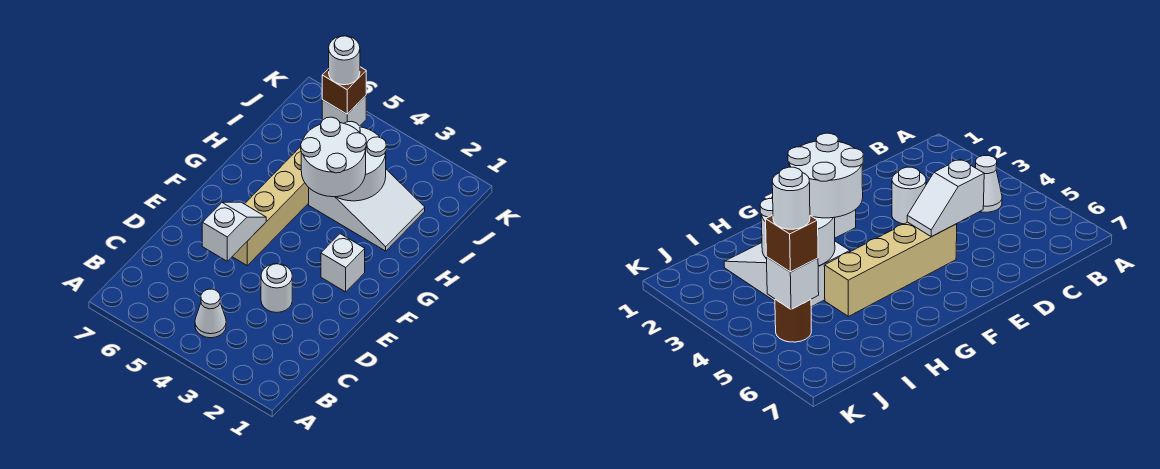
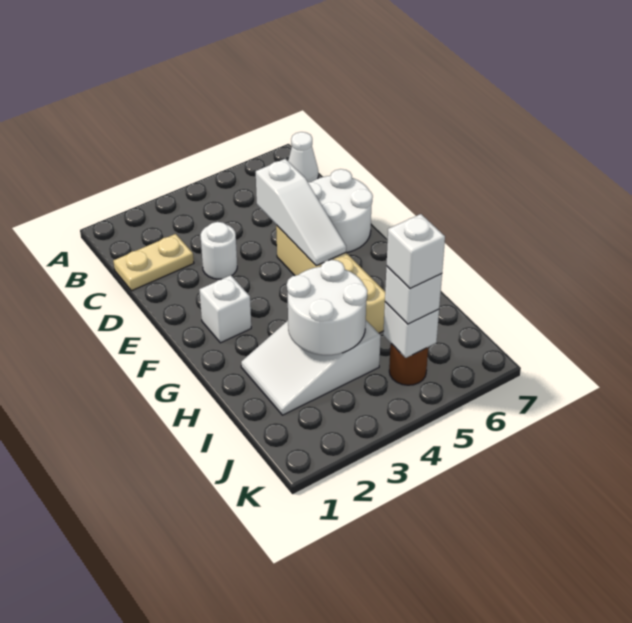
white 1x1 cone [195,289,226,338] -> white 1x1 cone moved to [288,132,318,182]
none -> tan 1x2 plate [113,234,194,291]
white 1x2 slope [202,202,266,261] -> white 1x3 slope [256,159,346,266]
white 2x2 round brick [301,117,366,197] -> white 2x2 round brick moved to [308,169,373,253]
brown 1x1 brick [322,67,366,114] -> white 1x1 brick [385,266,442,324]
white 1x1 round brick [329,36,360,85] -> white 1x1 brick [387,214,445,289]

